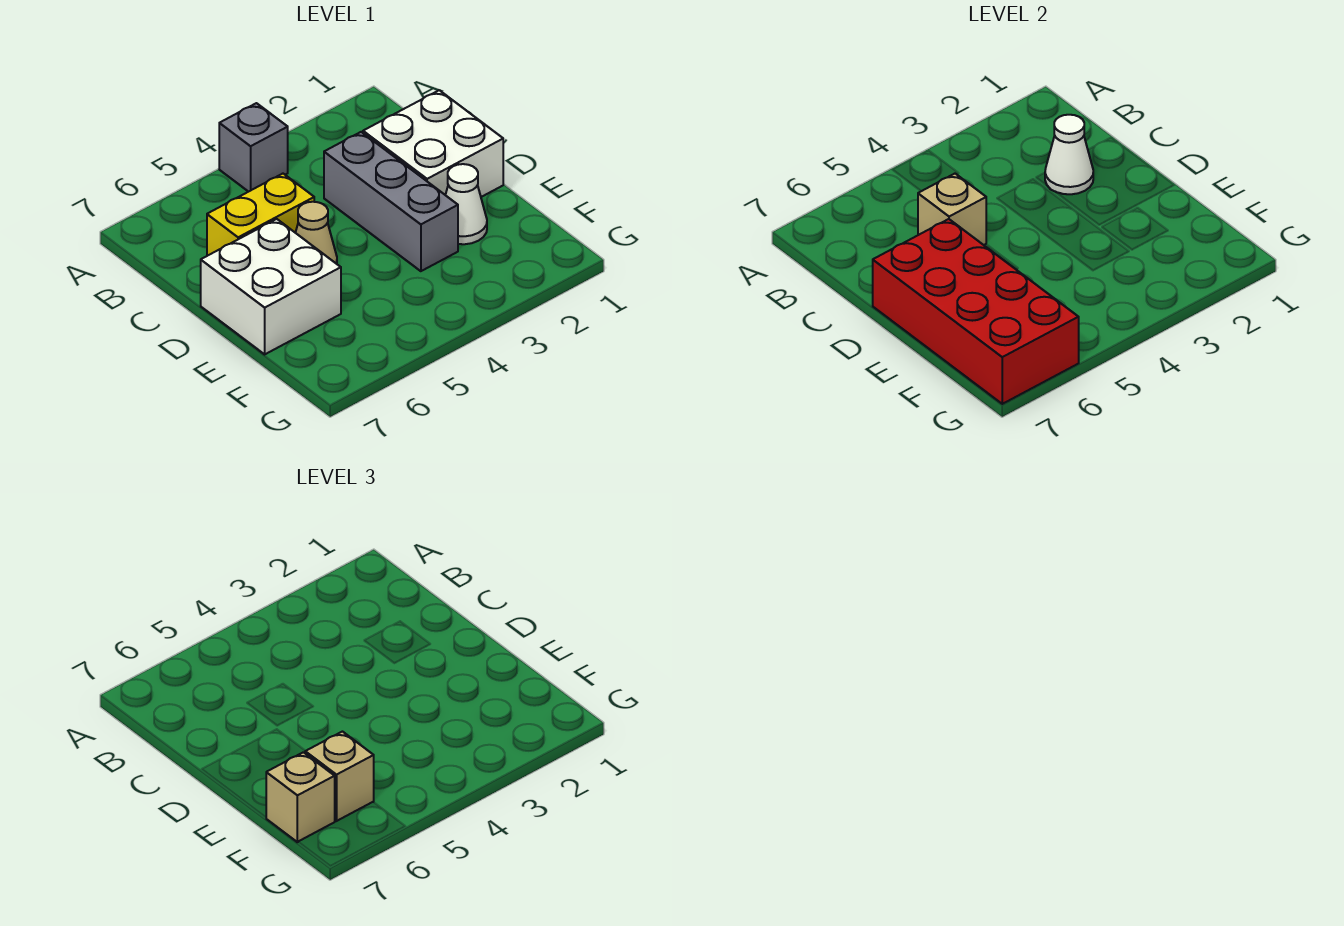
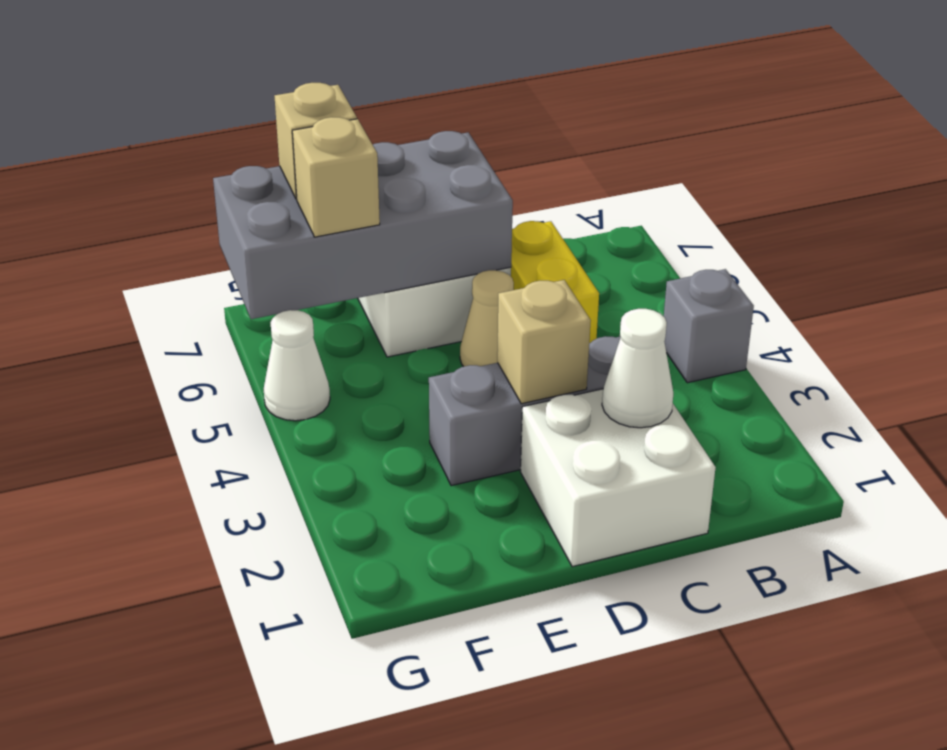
tan 1x1 brick [918,174,986,245] -> tan 1x1 brick moved to [497,280,591,404]
red 2x4 brick [873,219,1079,404] -> grey 2x4 brick [213,131,513,319]
white 1x1 cone [446,164,487,244] -> white 1x1 cone moved to [264,310,330,421]

